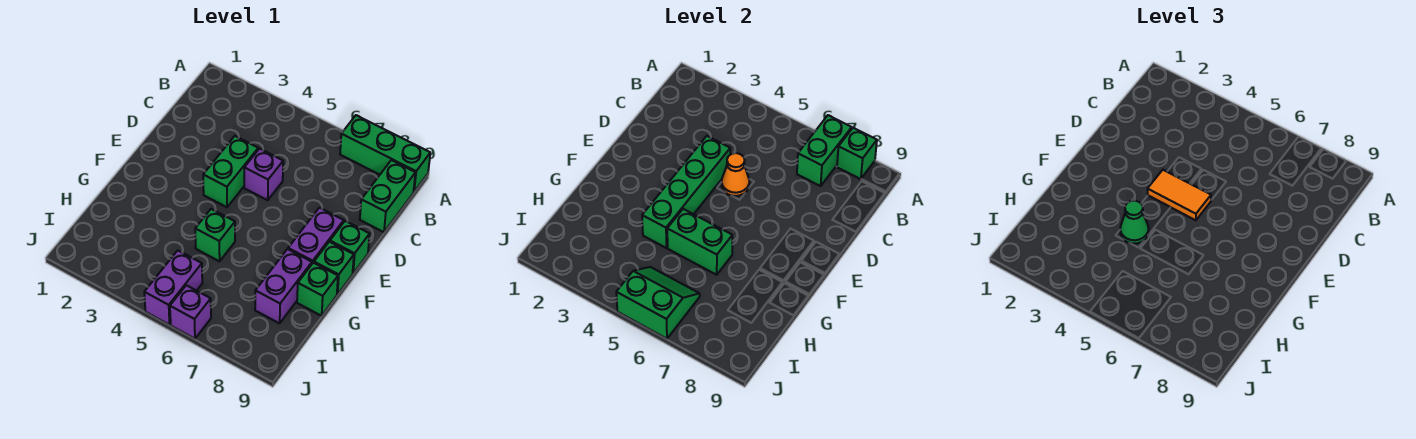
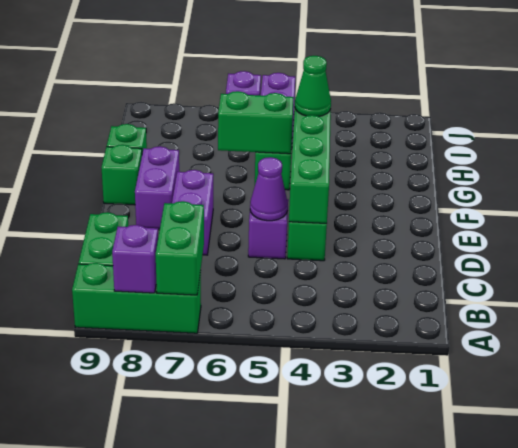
green 1x1 brick [837,128,877,179] -> purple 1x1 brick [112,225,158,293]
orange 1x1 cone [722,153,749,196] -> purple 1x1 cone [250,157,288,221]
orange 1x2 tile [1147,170,1211,220] -> none
green 1x1 brick [330,221,370,273] -> none
purple 1x2 brick [255,249,312,323] -> purple 1x2 brick moved to [172,170,213,255]
green 2x2 slope [616,267,700,339] -> none

